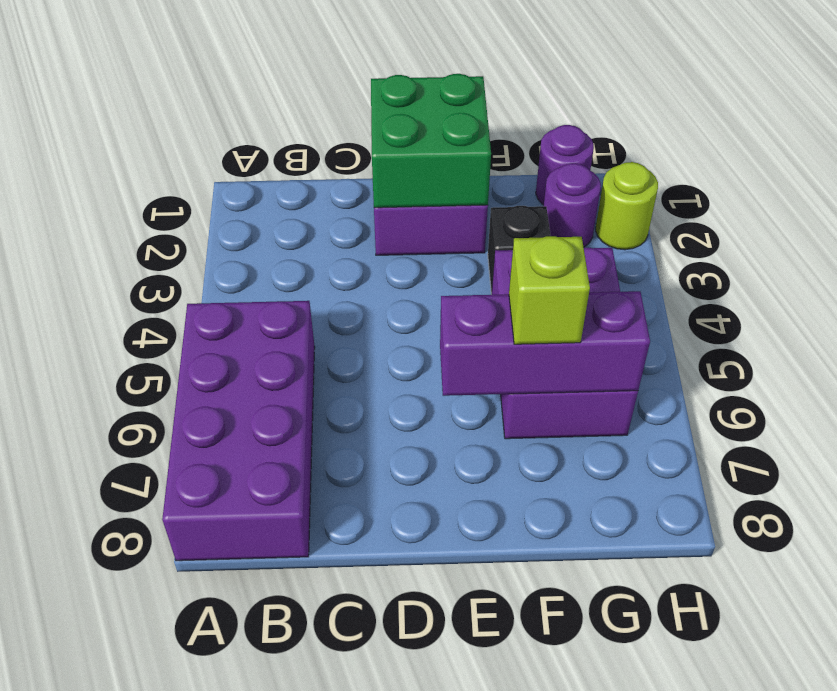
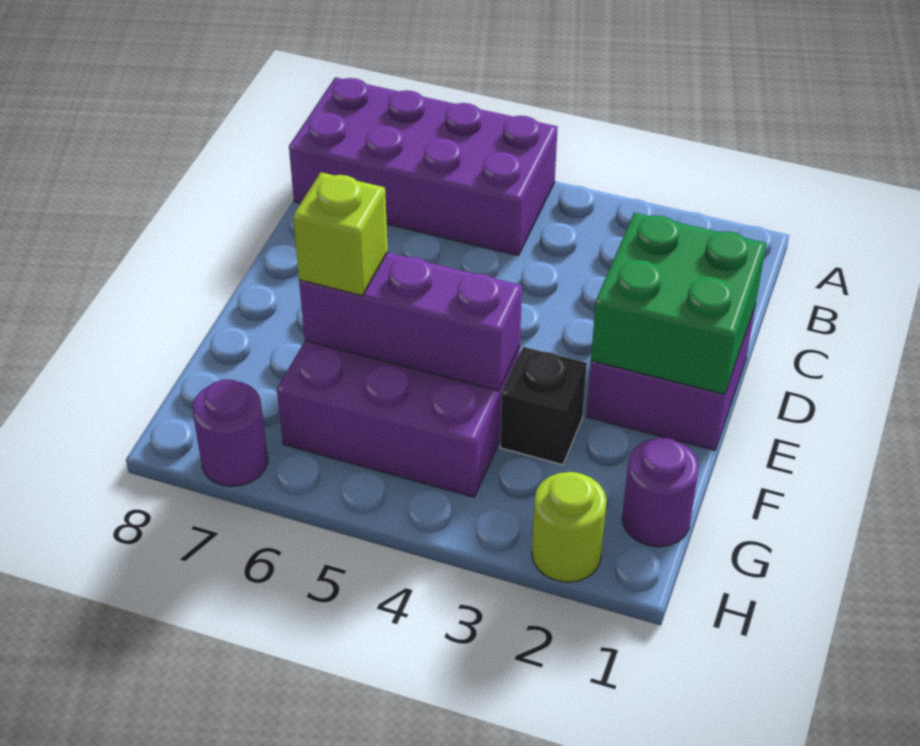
purple 1x3 brick [440,291,650,396] -> purple 1x3 brick turned to [299,252,522,391]
purple 1x1 round brick [544,163,601,247] -> purple 1x1 round brick moved to [193,379,268,486]

